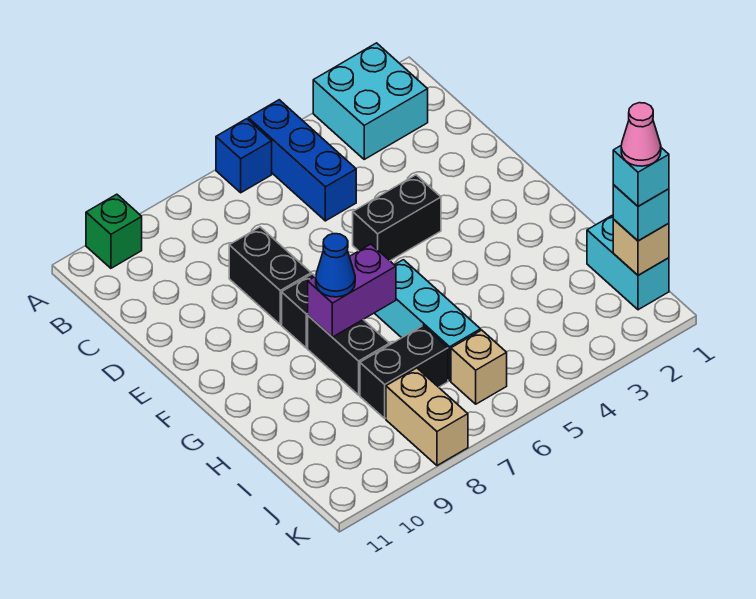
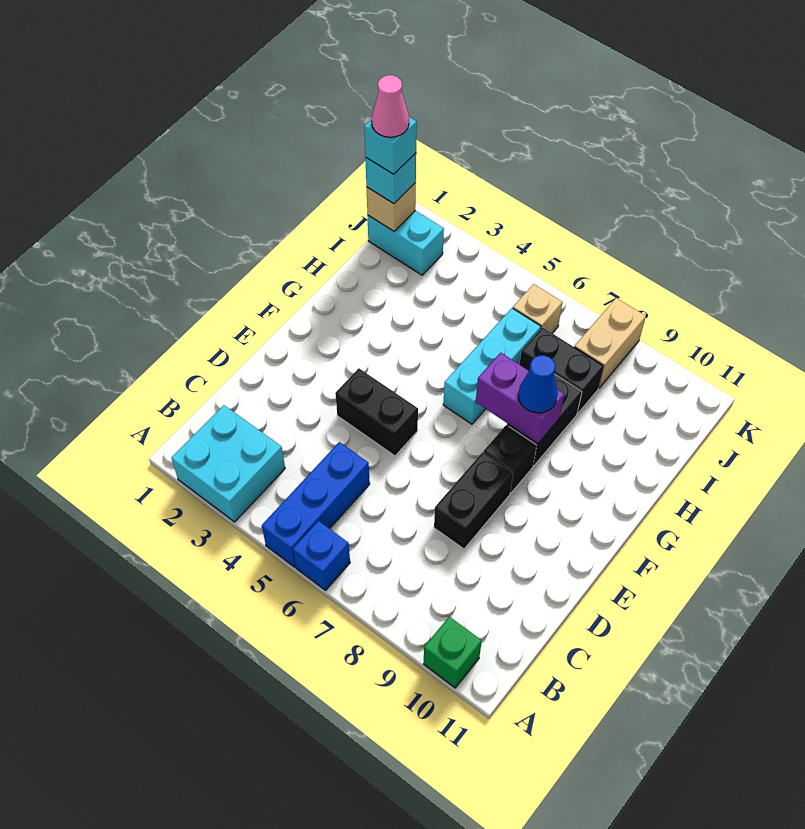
cyan 1x2 brick [587,215,669,310] -> cyan 1x2 brick turned to [367,211,444,275]

